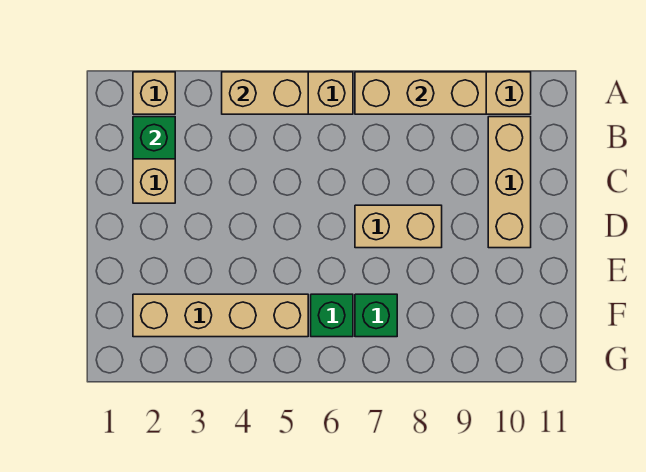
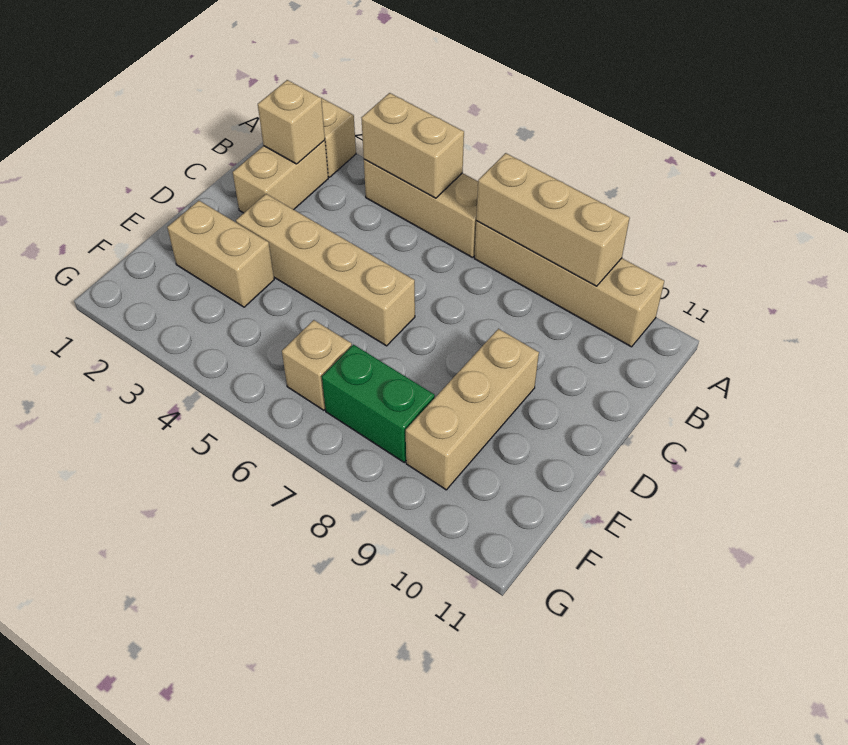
green 1x1 brick [133,117,175,159] -> tan 1x1 brick [258,80,325,164]
tan 1x3 brick [488,117,531,248] -> tan 1x3 brick moved to [406,329,539,490]
tan 1x2 brick [355,205,442,248] -> tan 1x2 brick moved to [167,201,274,307]
tan 1x4 brick [133,294,308,337] -> tan 1x4 brick moved to [236,194,415,346]
green 1x1 brick [311,294,353,337] -> tan 1x1 brick [282,320,352,410]
green 1x1 brick [355,294,397,337] -> green 1x2 brick [322,345,435,462]

